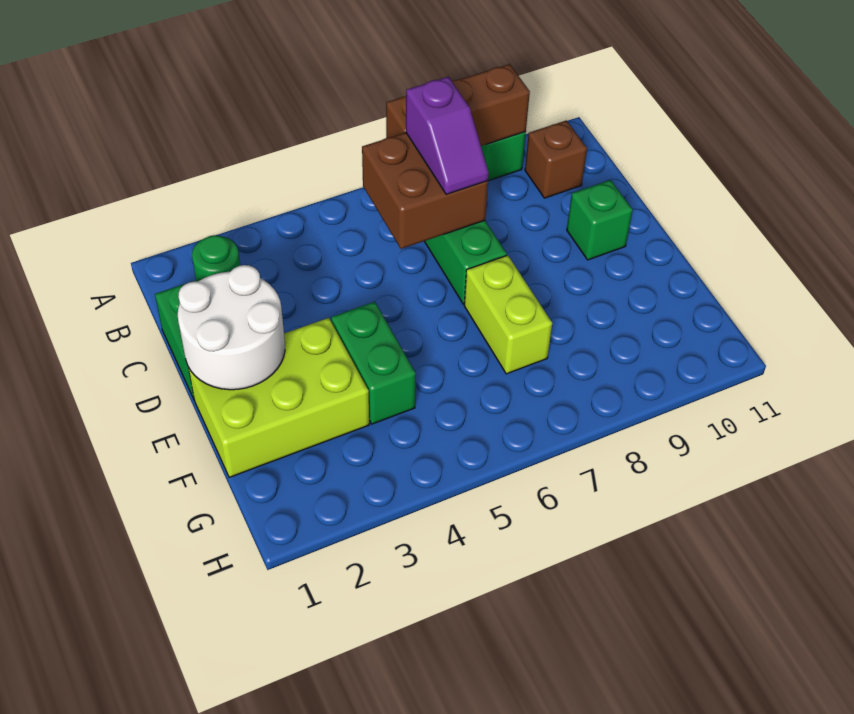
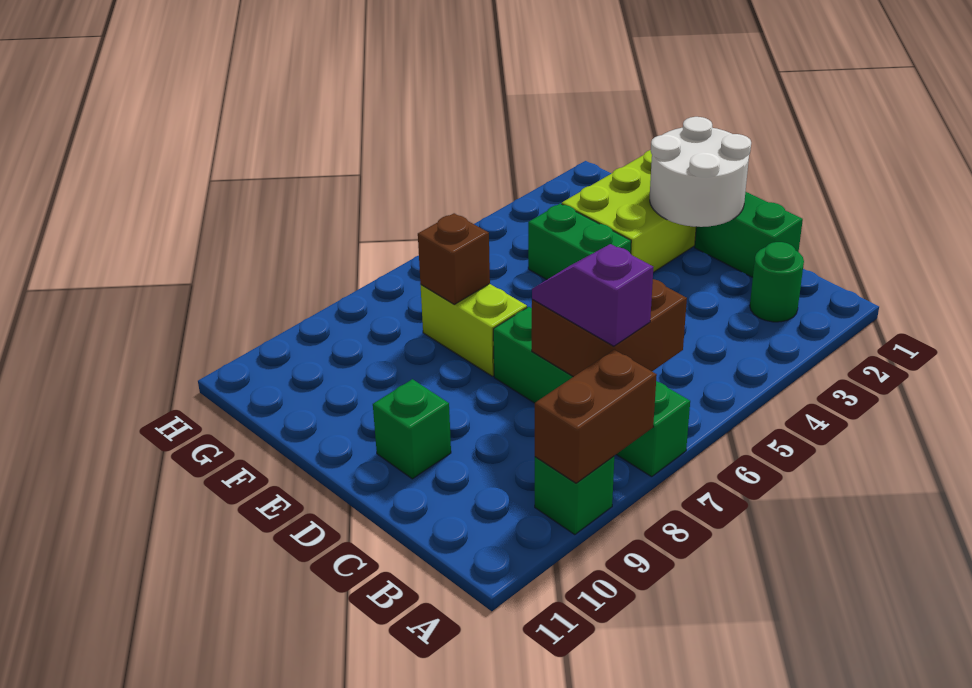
brown 1x3 brick [386,64,530,146] -> brown 1x2 brick [535,350,657,483]
brown 1x1 brick [525,120,587,198] -> brown 1x1 brick moved to [418,213,490,304]

